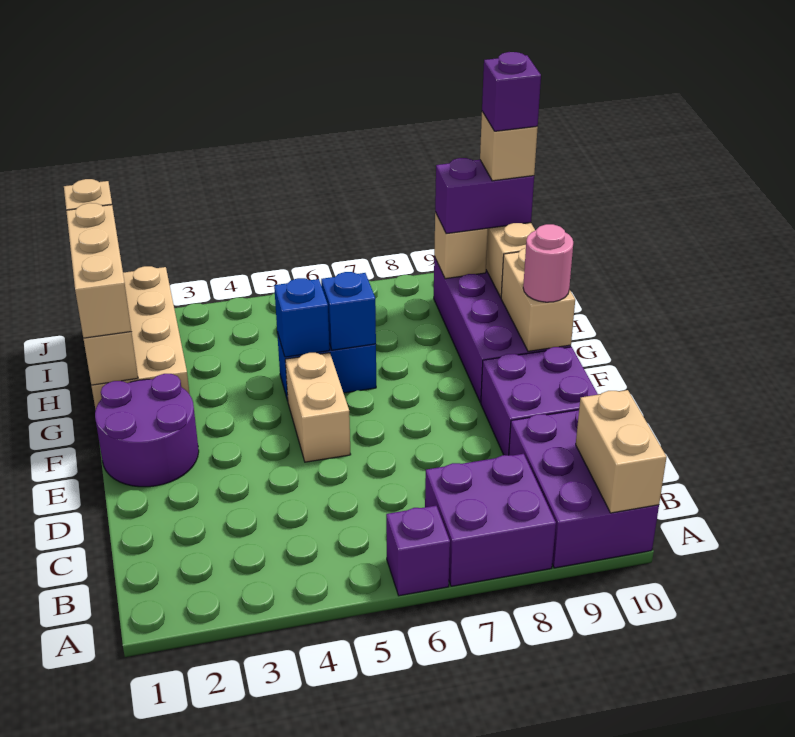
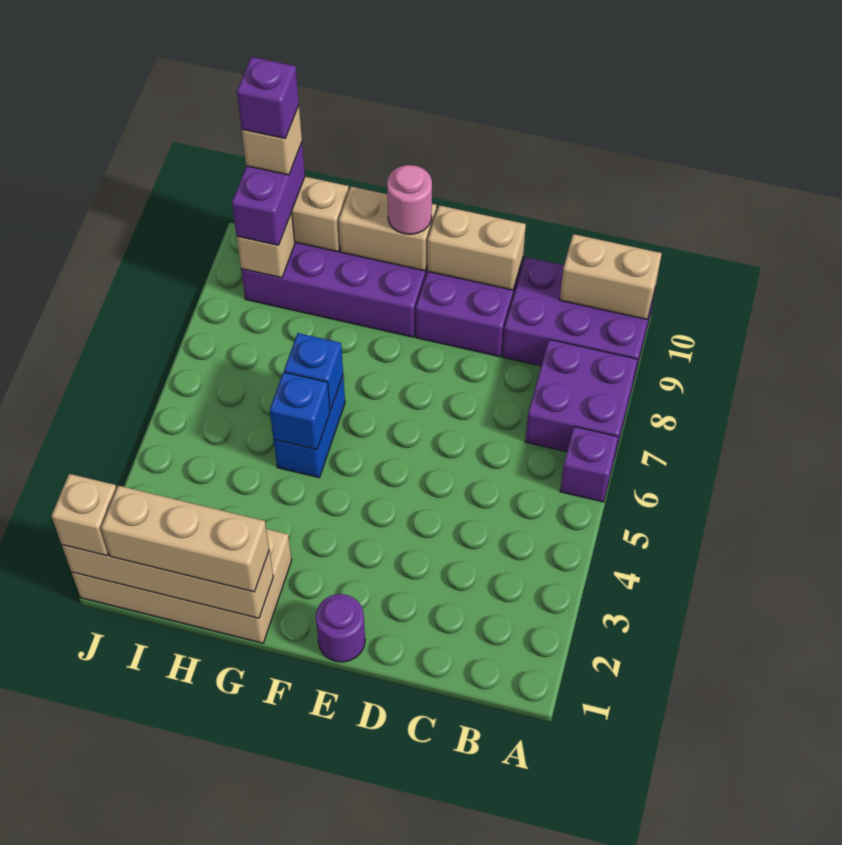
purple 2x2 round brick [95,374,199,487] -> purple 1x1 round brick [316,594,365,662]
tan 1x2 brick [285,353,351,462] -> tan 1x2 brick moved to [427,205,526,290]

